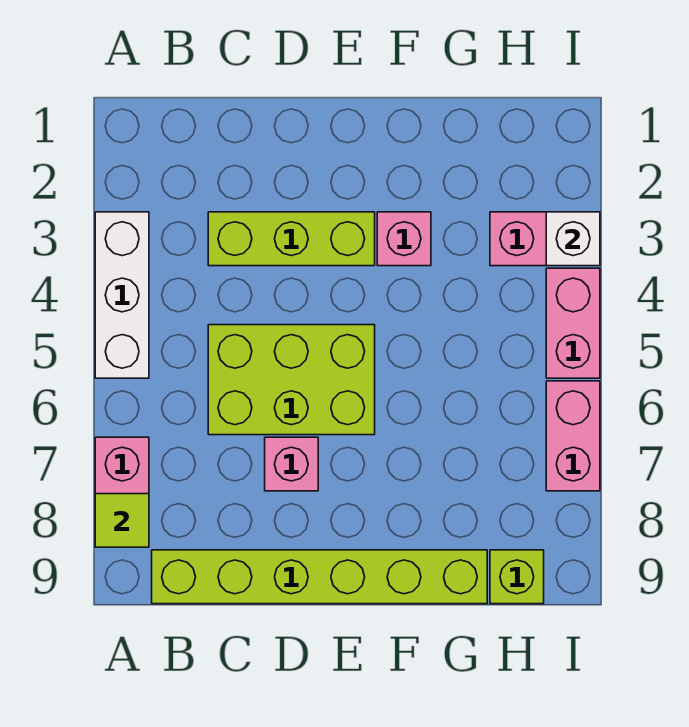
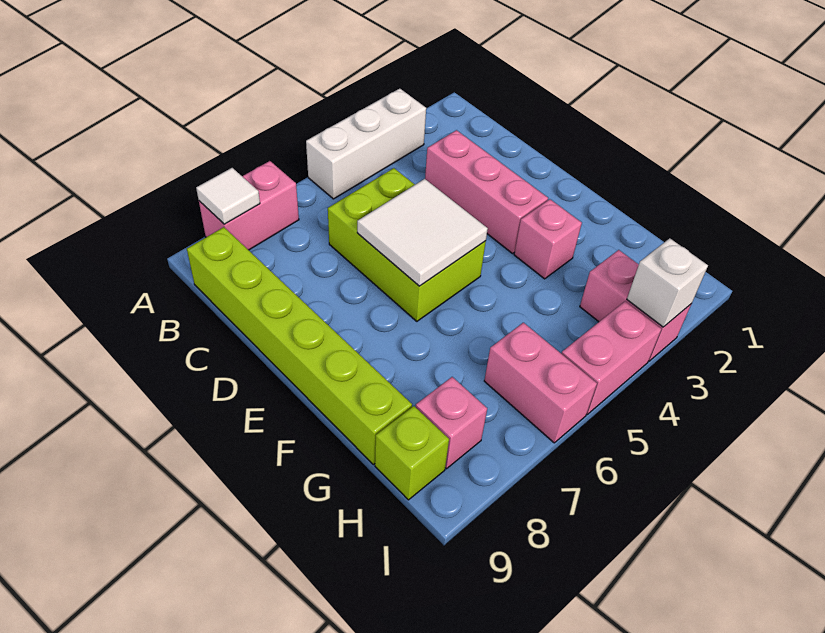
lime 1x1 tile [95,494,149,547] -> white 1x1 tile [196,168,260,224]
lime 1x3 brick [208,212,375,266] -> pink 1x3 brick [425,130,548,253]
none -> white 2x2 tile [357,179,488,286]
pink 1x1 brick [265,437,318,491] -> pink 1x1 brick moved to [416,377,487,469]
pink 1x2 brick [546,381,600,491] -> pink 1x2 brick turned to [484,323,597,443]

